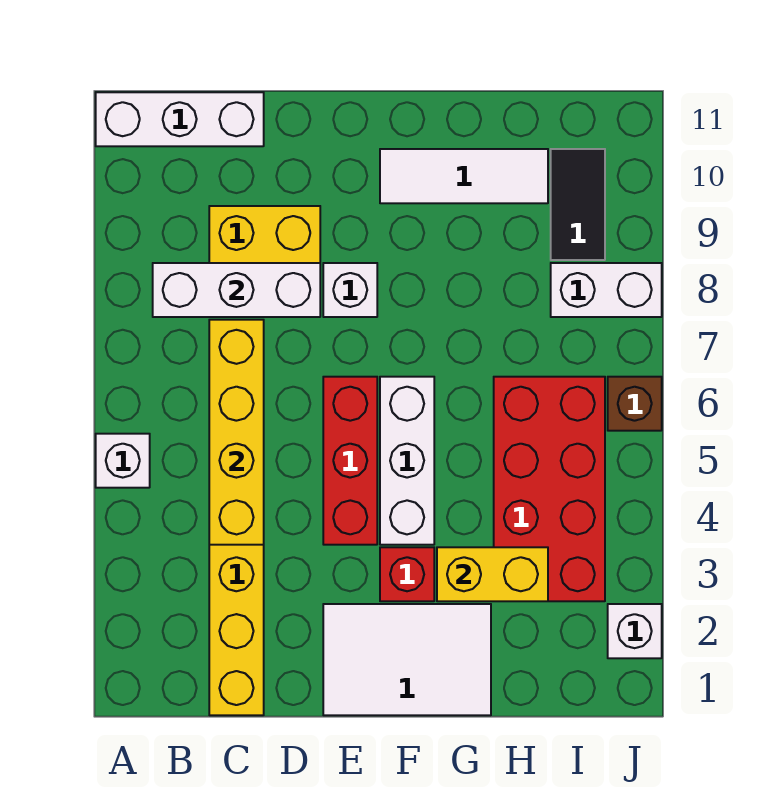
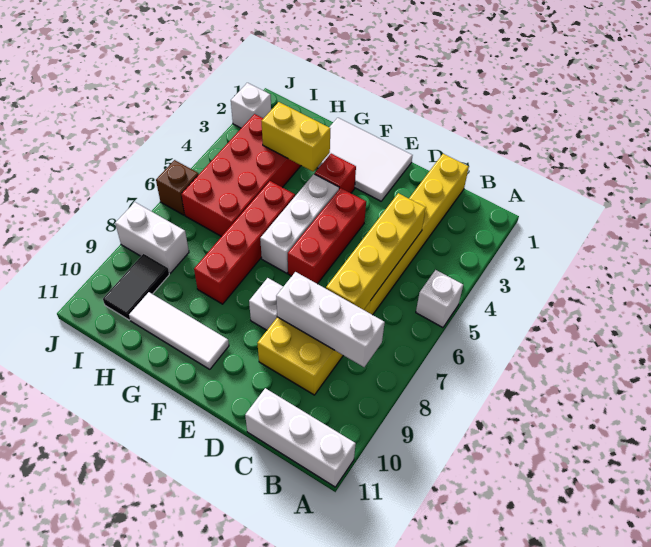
none -> red 1x4 brick [194,181,295,304]

